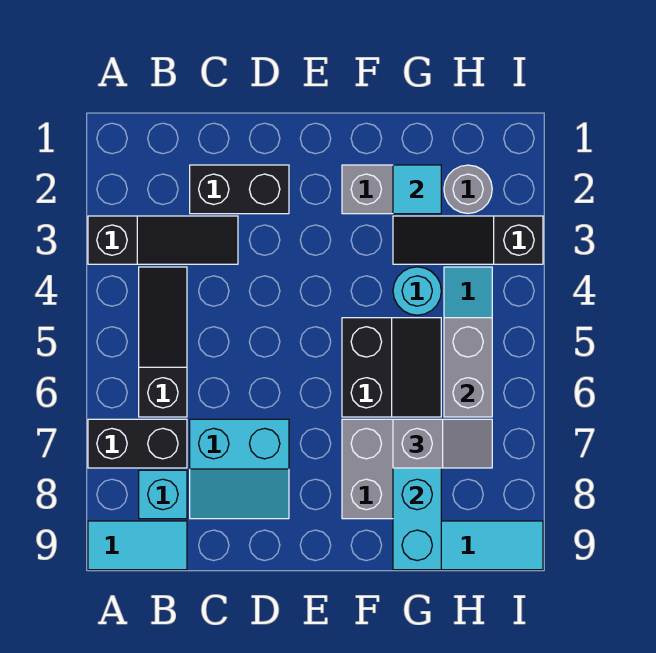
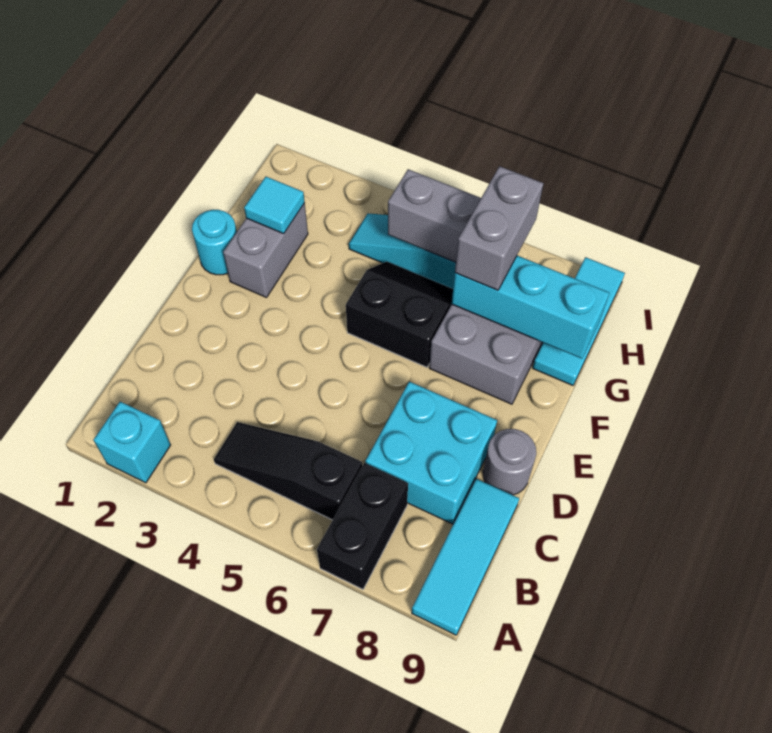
black 1x3 slope [88,216,238,264] -> none
cyan 1x2 tile [88,521,187,570] -> cyan 1x3 tile [412,479,519,635]
cyan 1x1 brick [139,470,187,519] -> cyan 1x1 brick moved to [94,402,171,483]
black 1x2 brick [190,165,289,214] -> none
cyan 2x2 slope [190,419,289,519] -> cyan 2x2 brick [365,382,497,524]
black 1x3 slope [393,216,543,264] -> none
cyan 1x1 round brick [393,267,441,315] -> cyan 1x1 round brick moved to [192,210,237,275]
grey 1x2 slope [393,419,492,468] -> grey 1x2 brick [455,166,544,290]
grey 1x1 round brick [444,165,492,213] -> grey 1x1 round brick moved to [483,429,536,495]

